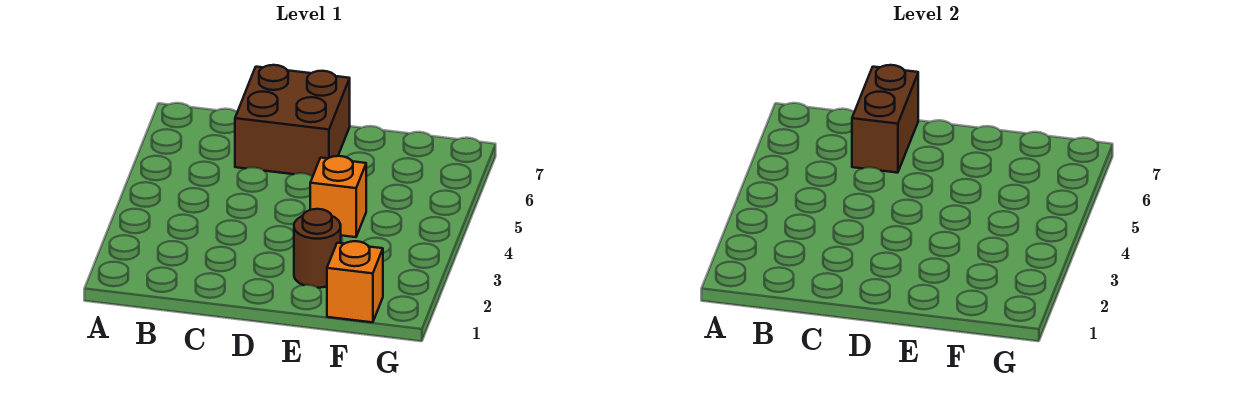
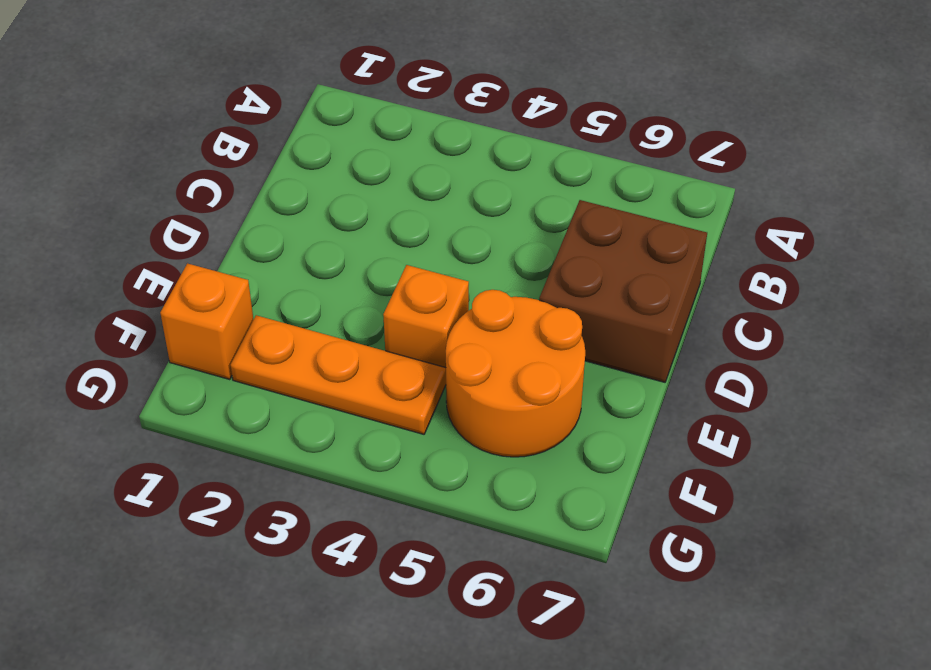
brown 1x2 brick [852,65,918,173] -> none
brown 1x1 round brick [294,209,341,288] -> none
none -> orange 2x2 round brick [446,290,585,457]
none -> orange 1x3 plate [231,315,446,434]

